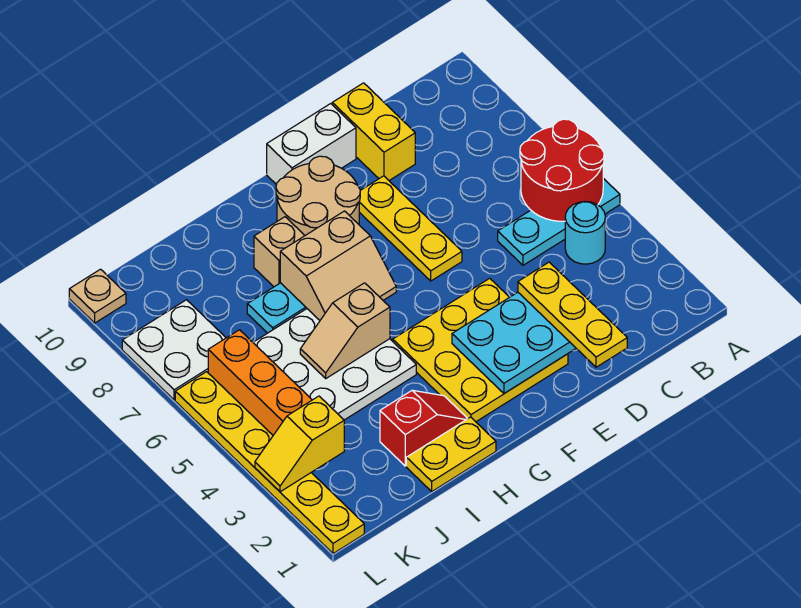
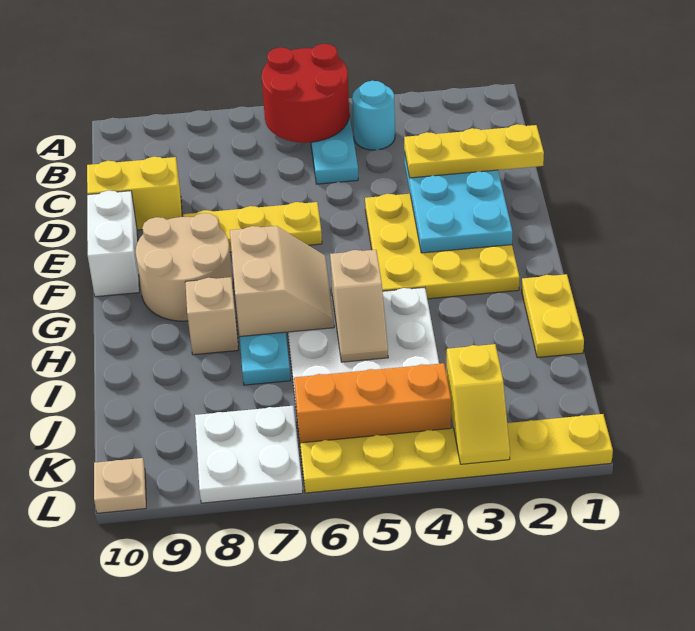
red 1x2 slope [380,390,468,466] -> none

